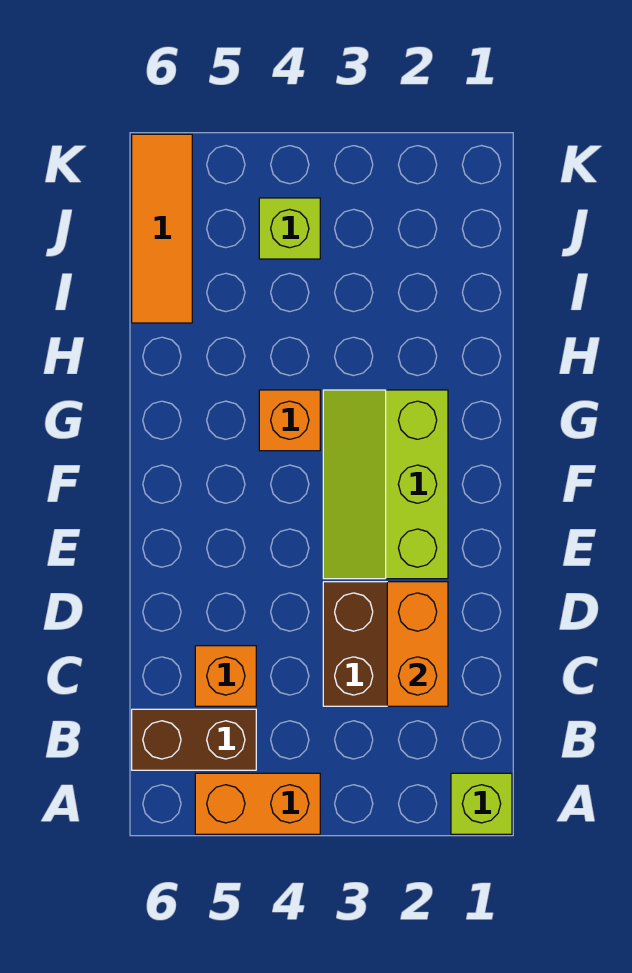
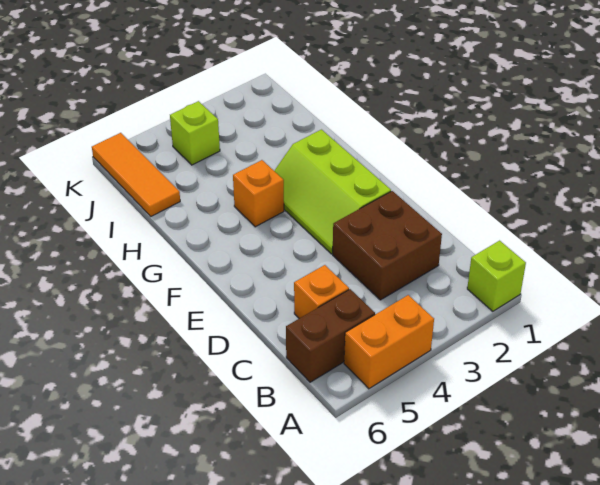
orange 1x2 brick [387,582,448,706] -> none

